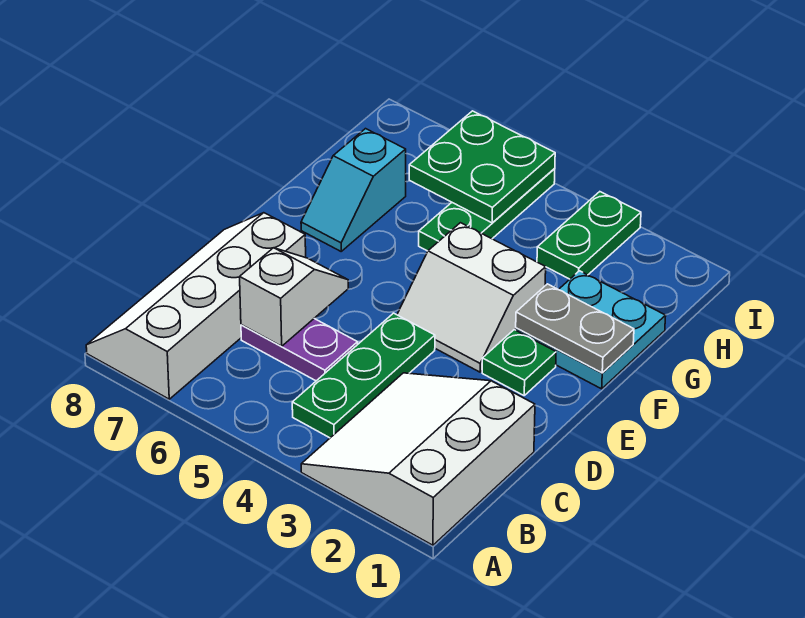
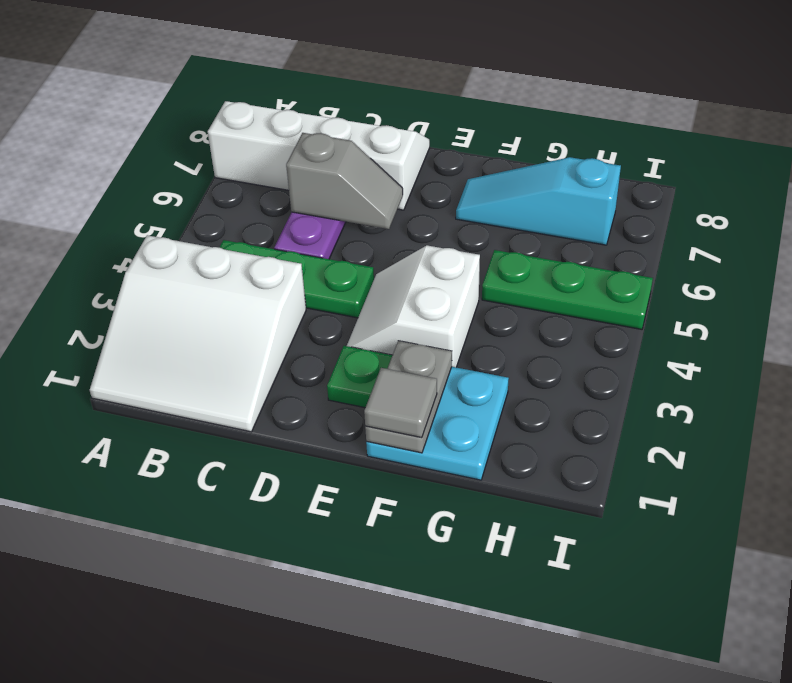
white 3x3 slope [301,373,535,545] -> white 3x3 slope turned to [90,235,306,432]
white 1x2 slope [240,248,348,346] -> grey 1x2 slope [286,133,403,229]
none -> grey 1x1 tile [364,368,437,438]
cyan 1x2 slope [301,129,406,251] -> cyan 1x3 slope [456,157,621,245]
green 1x2 plate [537,192,641,279] -> none
green 2x2 plate [409,111,555,223] -> none

